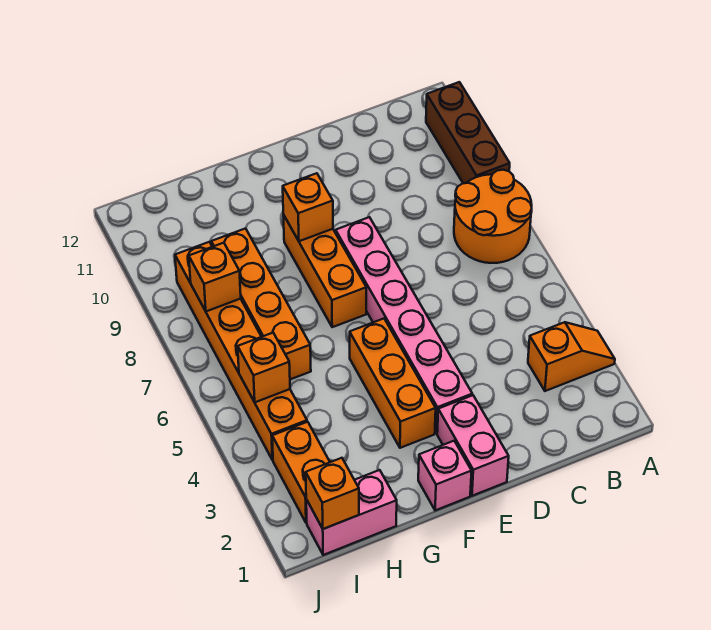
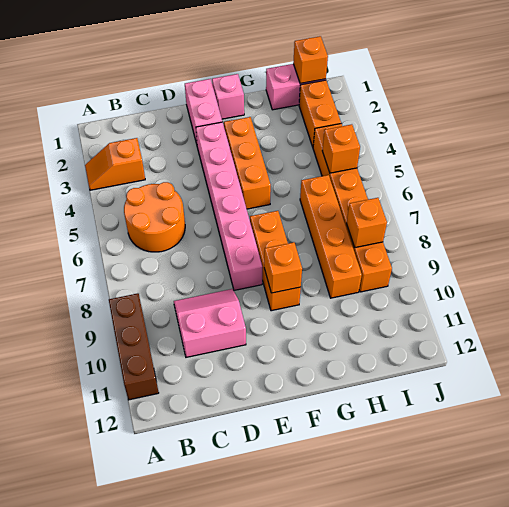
orange 2x2 round brick [454,170,532,263] -> orange 2x2 round brick moved to [124,182,185,252]
none -> pink 2x2 slope [174,289,246,357]

